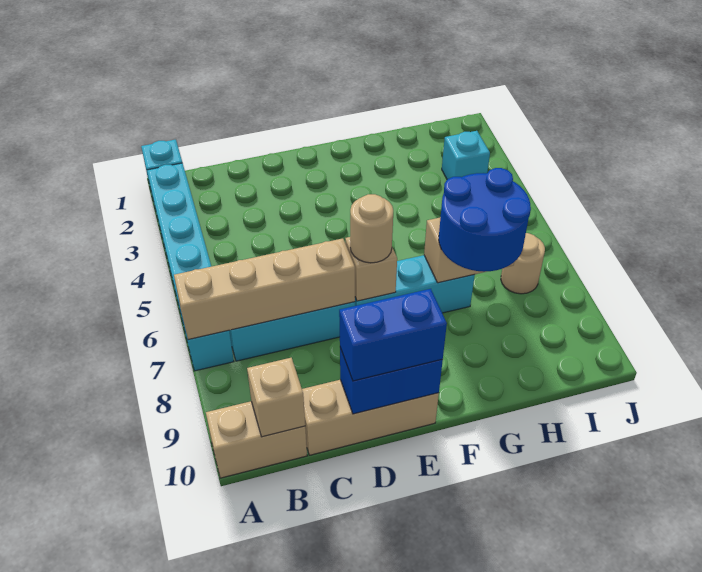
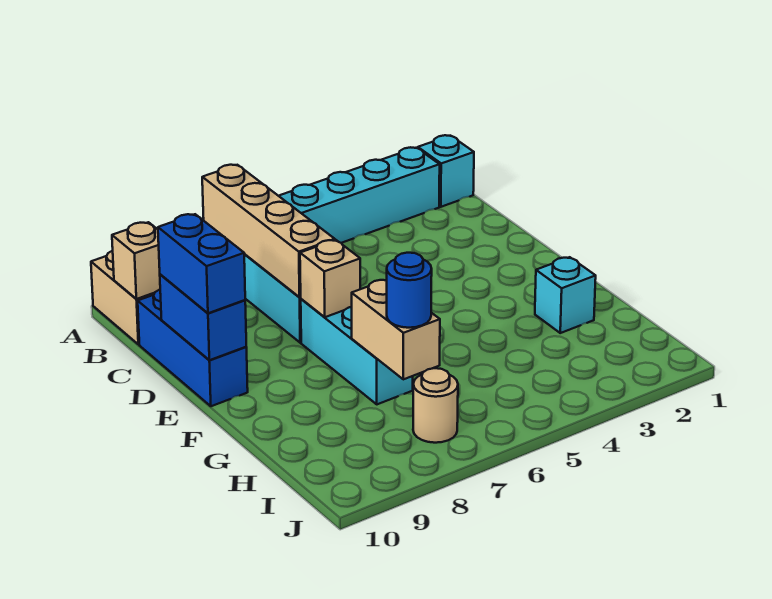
tan 1x3 brick [302,380,439,455] -> blue 1x3 brick [138,290,248,406]
tan 1x1 round brick [350,194,393,263] -> none
blue 2x2 round brick [439,168,531,272] -> blue 1x1 round brick [387,253,432,328]
cyan 1x1 brick [442,131,490,179] -> cyan 1x1 brick moved to [535,257,596,333]

